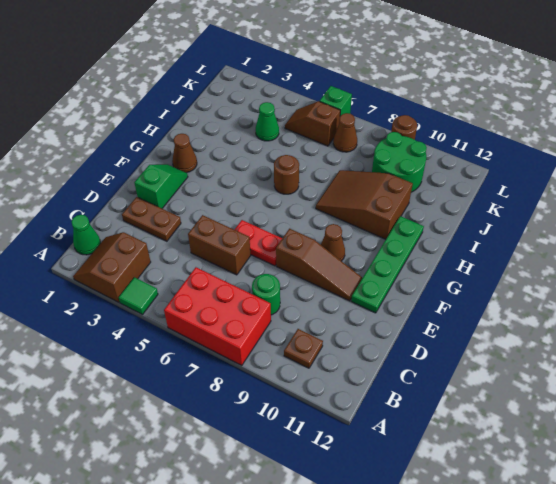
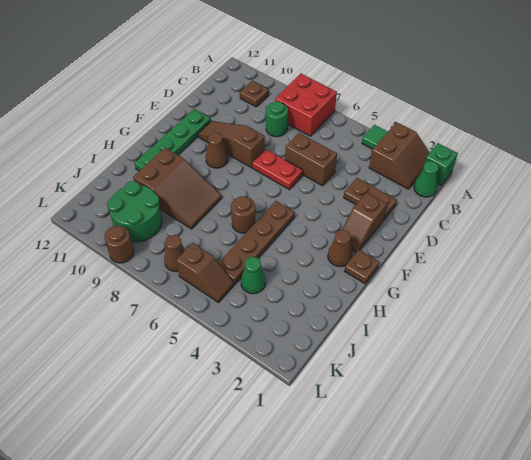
red 2x3 brick [164,267,271,366] -> red 2x2 brick [275,74,337,136]
green 1x2 slope [134,164,188,208] -> brown 1x2 slope [342,192,387,252]
none -> brown 1x1 plate [345,250,379,284]
none -> brown 1x4 plate [219,201,295,284]
green 1x1 brick [320,86,352,116] -> green 1x1 brick moved to [425,143,458,185]

